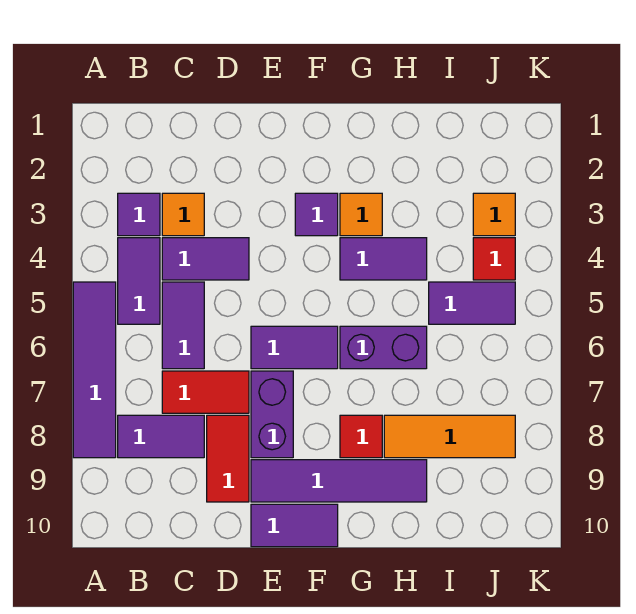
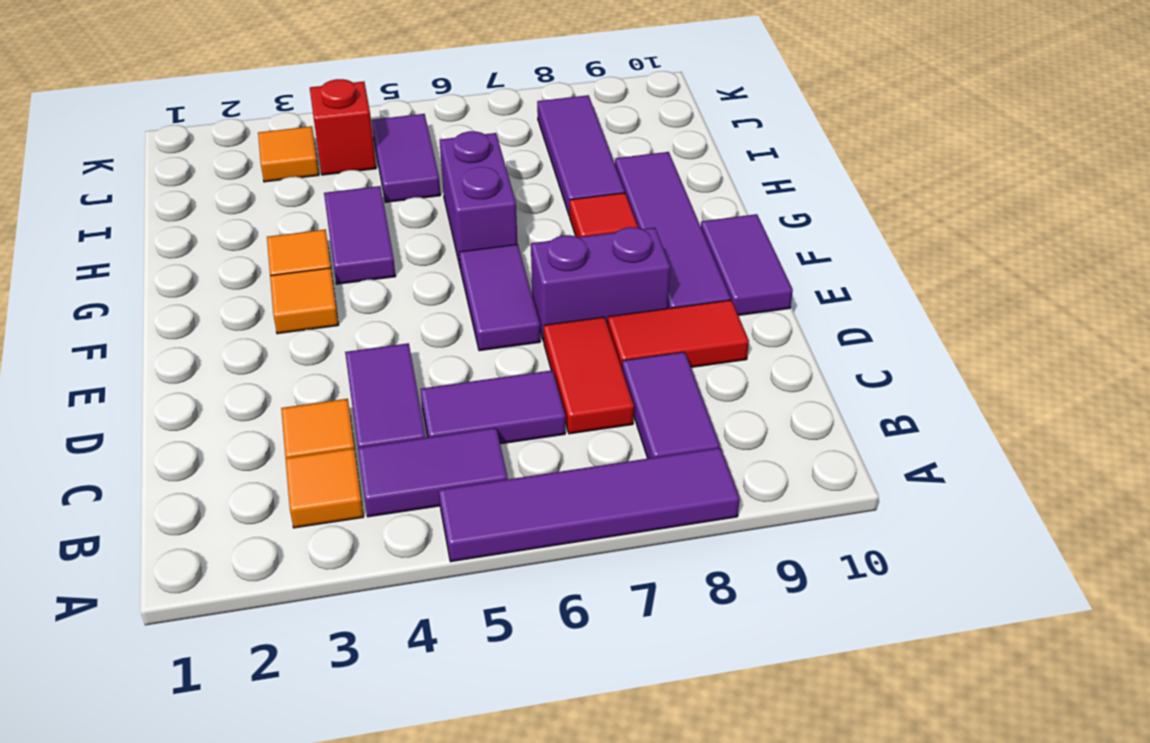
purple 1x1 tile [118,193,160,236] -> orange 1x1 tile [285,448,364,528]
purple 1x1 tile [295,193,338,236] -> orange 1x1 tile [270,268,339,334]
orange 1x3 tile [384,415,515,458] -> purple 1x3 tile [537,95,625,216]
red 1x1 tile [473,238,515,280] -> red 1x1 brick [310,79,376,175]

